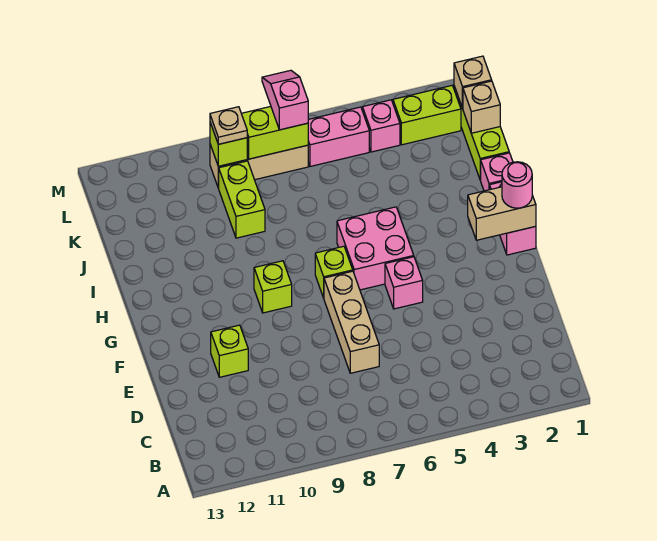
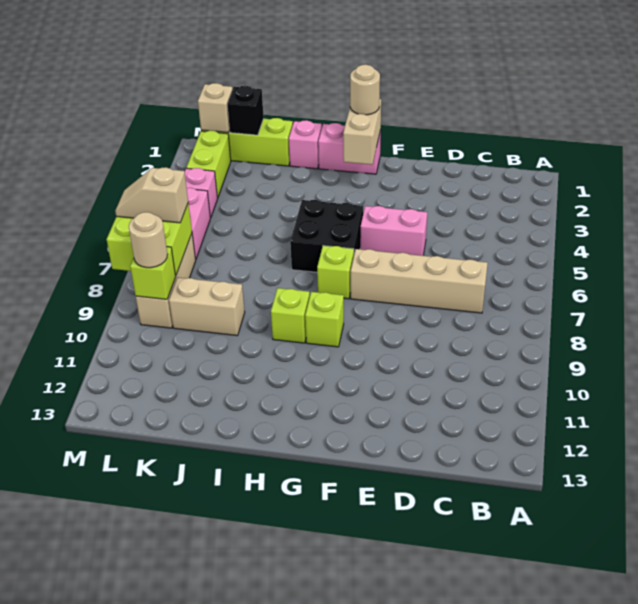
tan 1x3 brick [324,271,379,373] -> tan 1x4 brick [351,249,488,313]
lime 1x1 brick [211,325,248,377] -> lime 1x1 brick moved to [271,288,310,343]
pink 1x1 brick [385,257,423,309] -> pink 1x2 brick [360,206,427,256]
pink 1x1 round brick [502,162,532,208] -> tan 1x1 round brick [350,65,380,115]
pink 2x2 brick [337,207,414,290] -> black 2x2 brick [290,200,363,272]
lime 1x2 brick [219,161,265,238] -> tan 1x2 brick [169,277,245,336]
tan 1x1 brick [463,81,500,133] -> black 1x1 brick [228,86,264,135]
lime 1x2 brick [241,106,308,159] -> lime 2x2 brick [107,204,192,276]
pink 1x2 slope [262,70,308,130] -> tan 1x2 slope [115,167,188,223]
tan 1x1 plate [210,107,247,144] -> tan 1x1 round brick [129,212,168,268]

